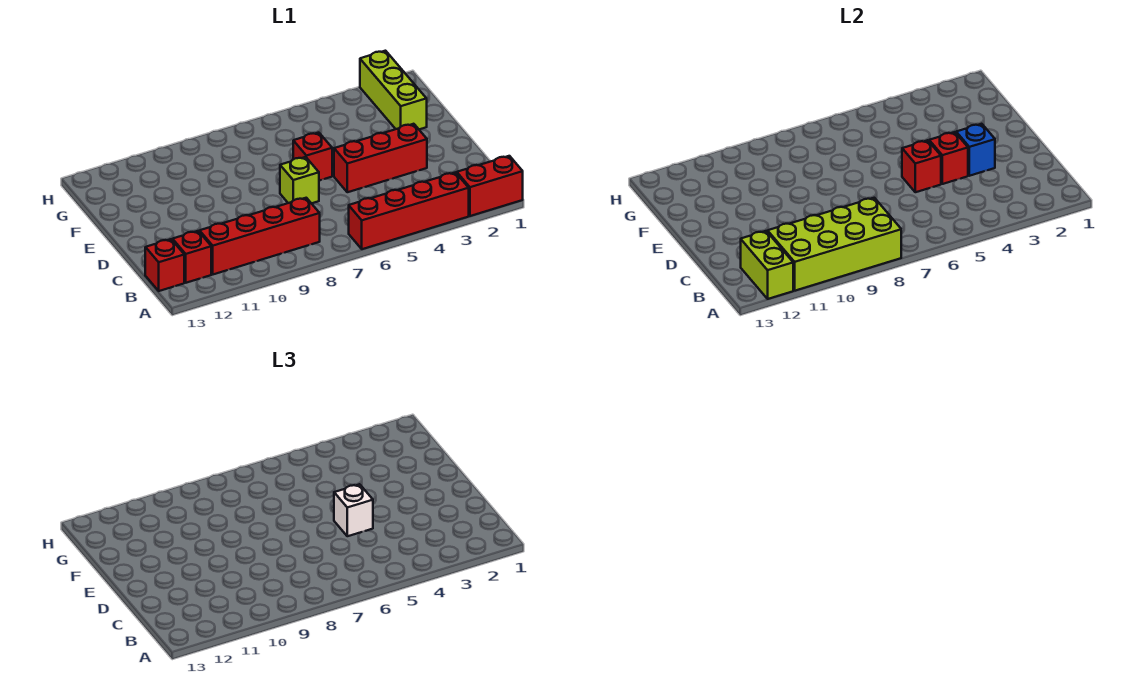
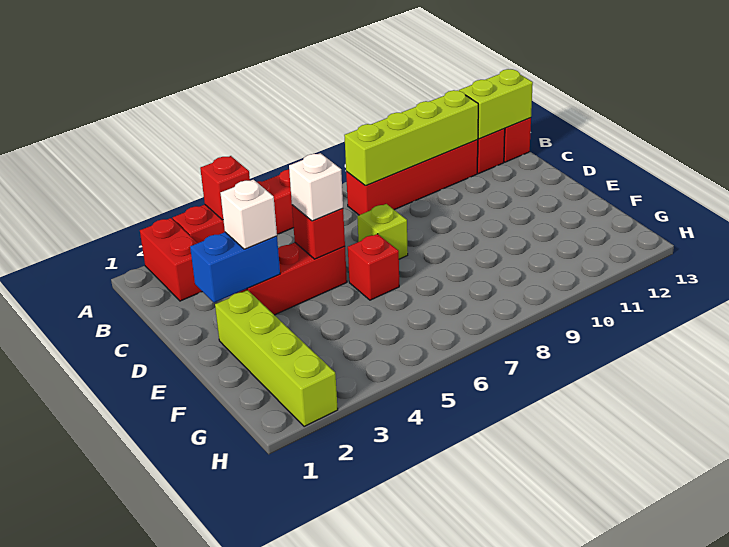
red 1x2 brick [457,156,523,216] -> red 1x2 brick turned to [140,218,202,301]
lime 2x4 brick [768,198,901,291] -> lime 1x4 brick [344,90,478,186]
lime 1x2 brick [741,231,793,299] -> lime 1x2 brick turned to [459,69,533,139]
blue 1x1 brick [956,124,995,176] -> blue 1x2 brick [190,232,280,303]
none -> white 1x1 brick [221,180,277,249]
red 1x1 brick [929,132,968,184] -> red 1x1 brick moved to [200,156,250,220]
lime 1x3 brick [360,51,427,130] -> lime 1x4 brick [215,290,338,427]

